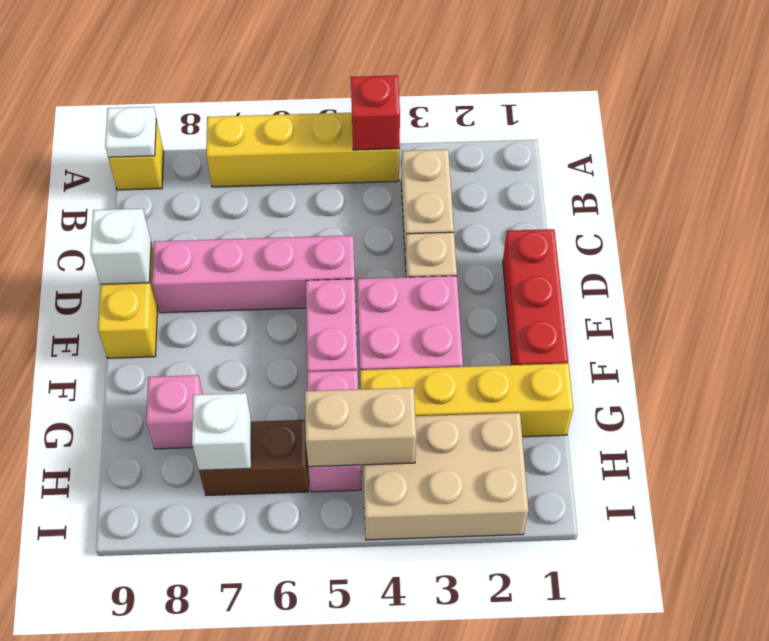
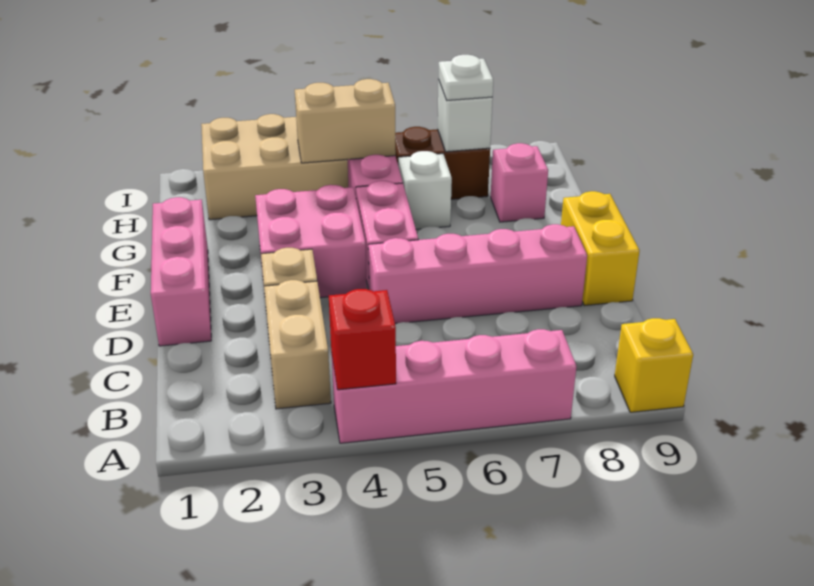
yellow 1x4 brick [206,113,400,187] -> pink 1x4 brick [331,329,577,443]
white 1x1 plate [105,107,156,158] -> white 1x1 plate moved to [439,55,493,101]
red 1x3 brick [503,229,568,365] -> pink 1x3 brick [151,197,211,346]
white 1x1 brick [90,209,151,284] -> white 1x1 brick moved to [398,151,452,229]
yellow 1x4 brick [360,363,573,437] -> none

